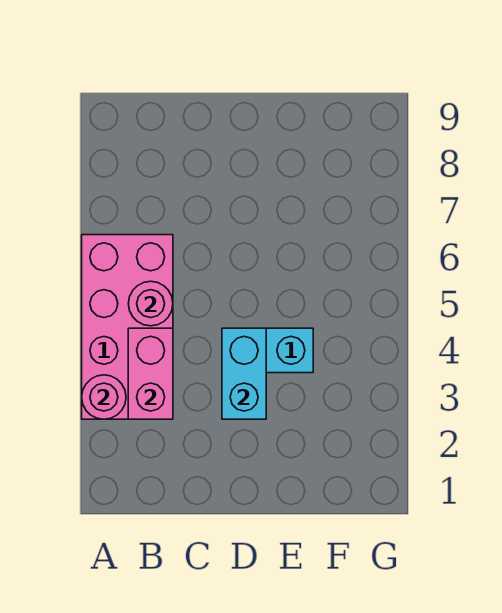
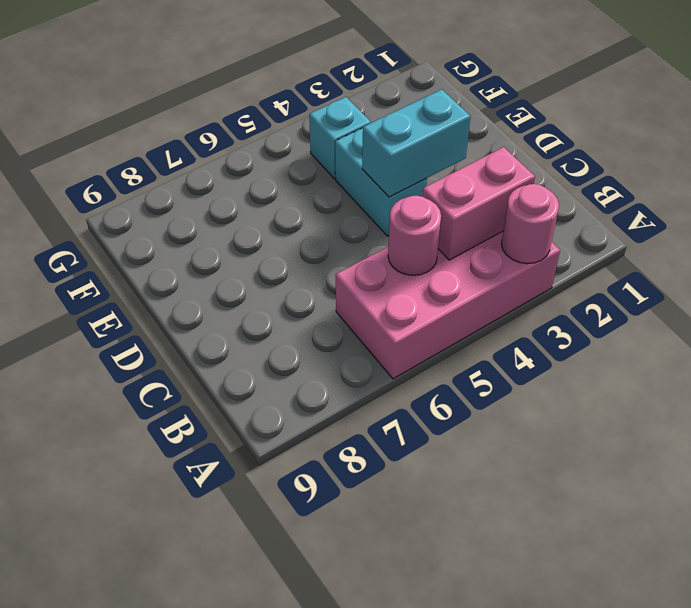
none -> cyan 1x1 brick [309,97,371,179]

